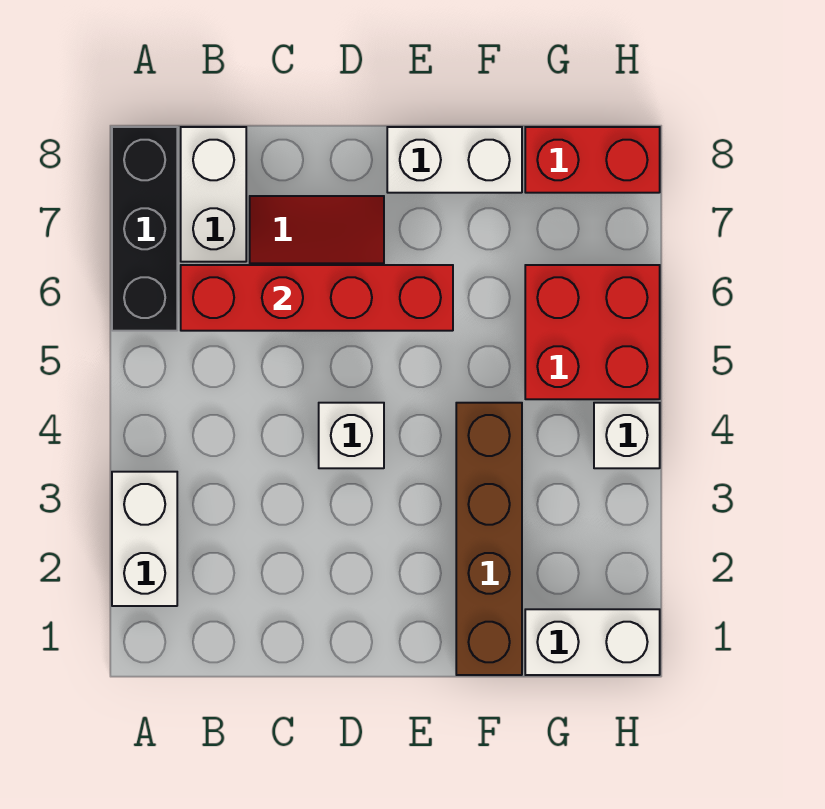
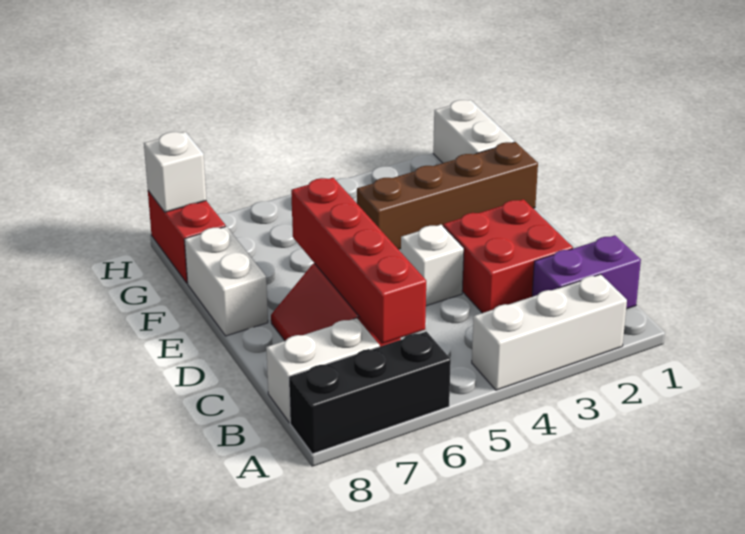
white 1x2 brick [112,472,177,606] -> white 1x3 brick [472,274,627,390]
none -> purple 1x2 brick [532,235,641,309]
red 2x2 brick [525,265,660,399] -> red 2x2 brick moved to [443,199,573,313]
white 1x1 brick [594,403,660,468] -> white 1x1 brick moved to [144,132,206,212]

